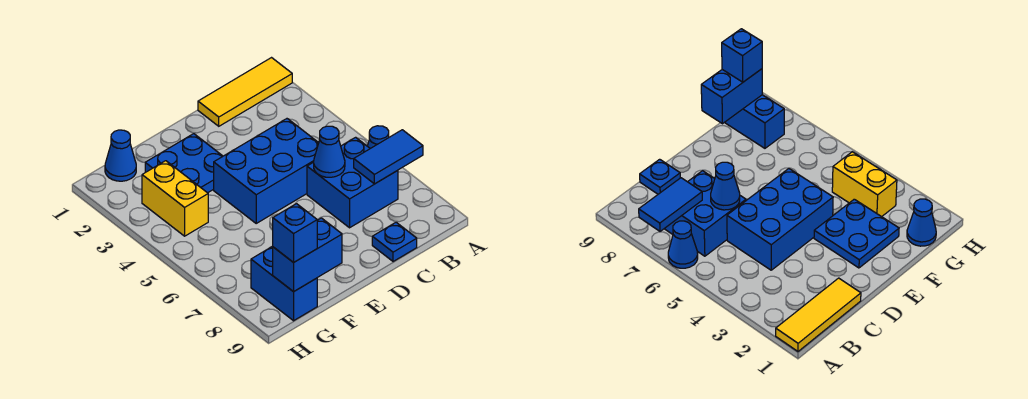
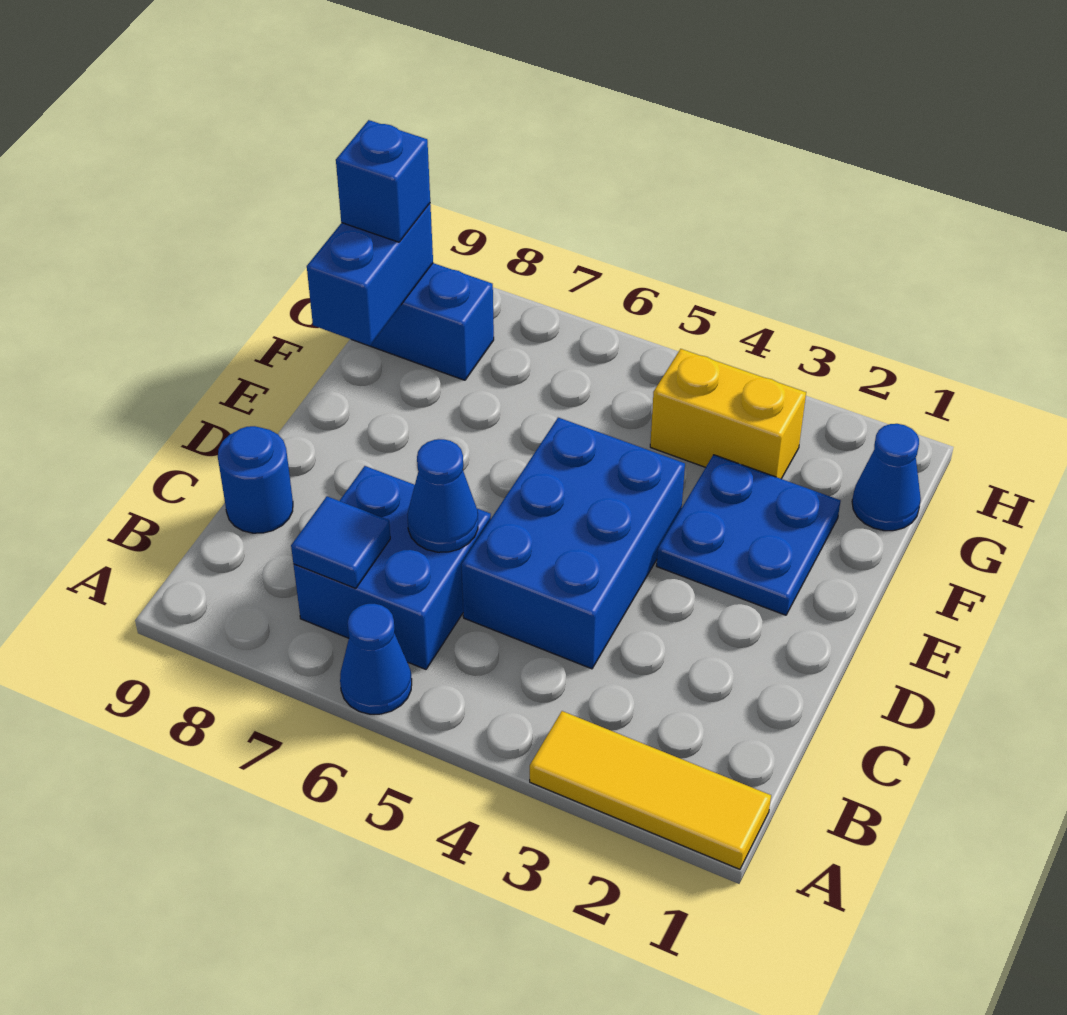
yellow 1x3 tile [198,58,292,126] -> yellow 1x3 tile turned to [530,711,771,869]
blue 1x2 tile [354,130,423,184] -> blue 1x1 tile [291,496,390,588]
blue 1x1 plate [372,222,417,262] -> blue 1x1 round brick [218,426,293,533]

